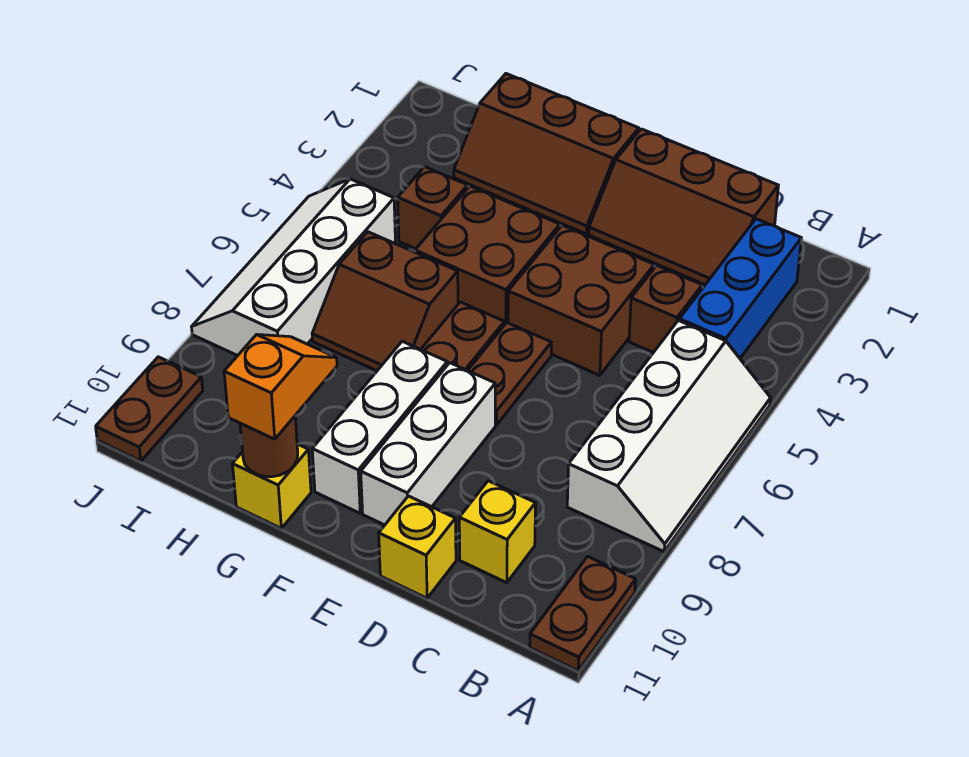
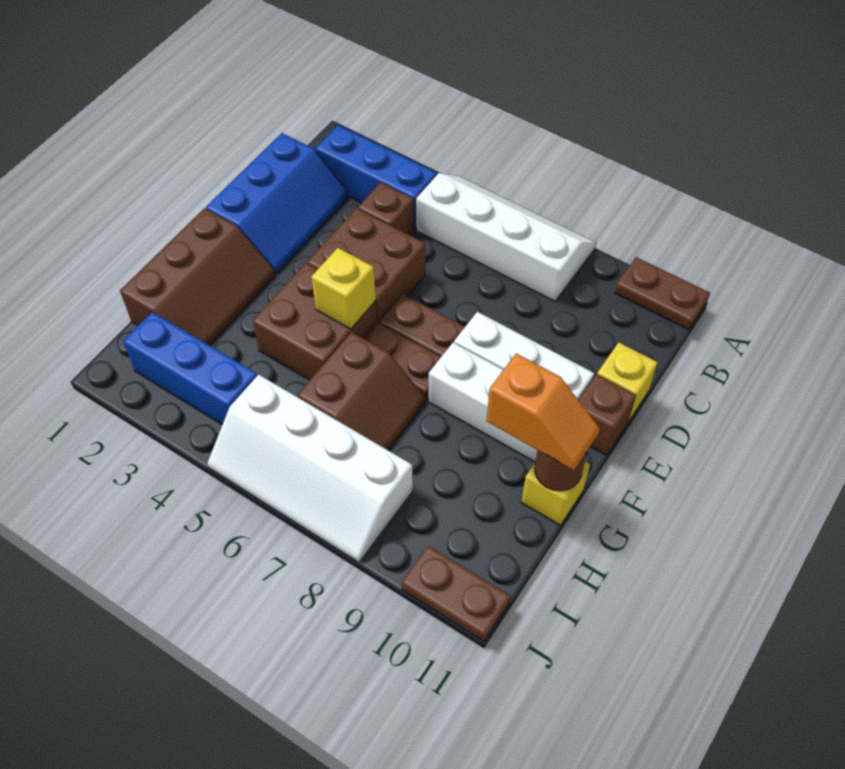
brown 2x3 slope [589,129,778,285] -> blue 2x3 slope [206,133,348,274]
yellow 1x1 brick [459,481,536,583] -> yellow 1x1 brick moved to [312,248,376,329]
orange 1x2 slope [224,334,337,439] -> orange 1x2 slope turned to [487,353,600,470]
brown 1x1 brick [398,167,468,249] -> brown 1x1 brick moved to [579,374,636,455]
none -> blue 1x3 brick [123,312,257,425]

